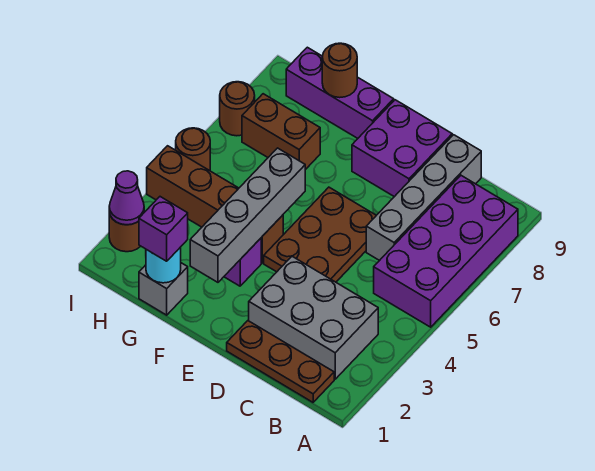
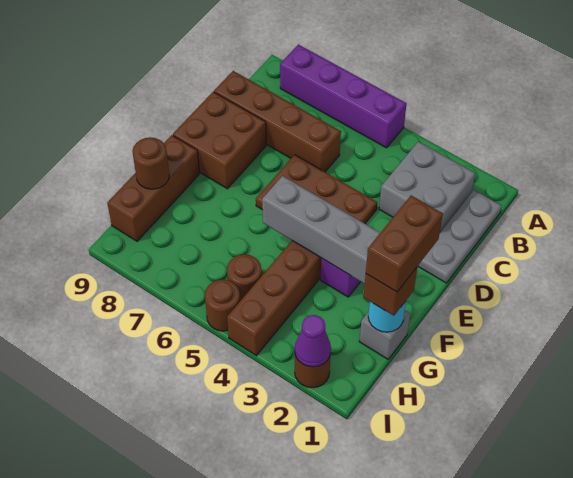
purple 2x4 brick [374,176,518,327] -> purple 1x4 brick [280,44,407,148]
brown 1x3 plate [227,321,334,402] -> grey 1x3 plate [418,190,502,283]
grey 2x3 brick [249,256,378,379] -> grey 2x2 brick [379,142,475,232]
grey 1x4 brick [366,135,481,261] -> brown 1x4 brick [214,71,341,172]
purple 2x2 brick [352,100,452,197] -> brown 2x2 brick [173,92,266,189]
purple 1x3 brick [286,47,394,138] -> brown 1x3 brick [107,135,200,241]
purple 1x1 brick [139,197,188,261] -> brown 1x1 brick [363,267,417,316]
brown 1x2 brick [242,94,320,170] -> brown 1x2 brick moved to [366,196,443,292]
brown 1x1 round brick [220,82,255,136] -> brown 1x1 round brick moved to [227,254,262,301]

